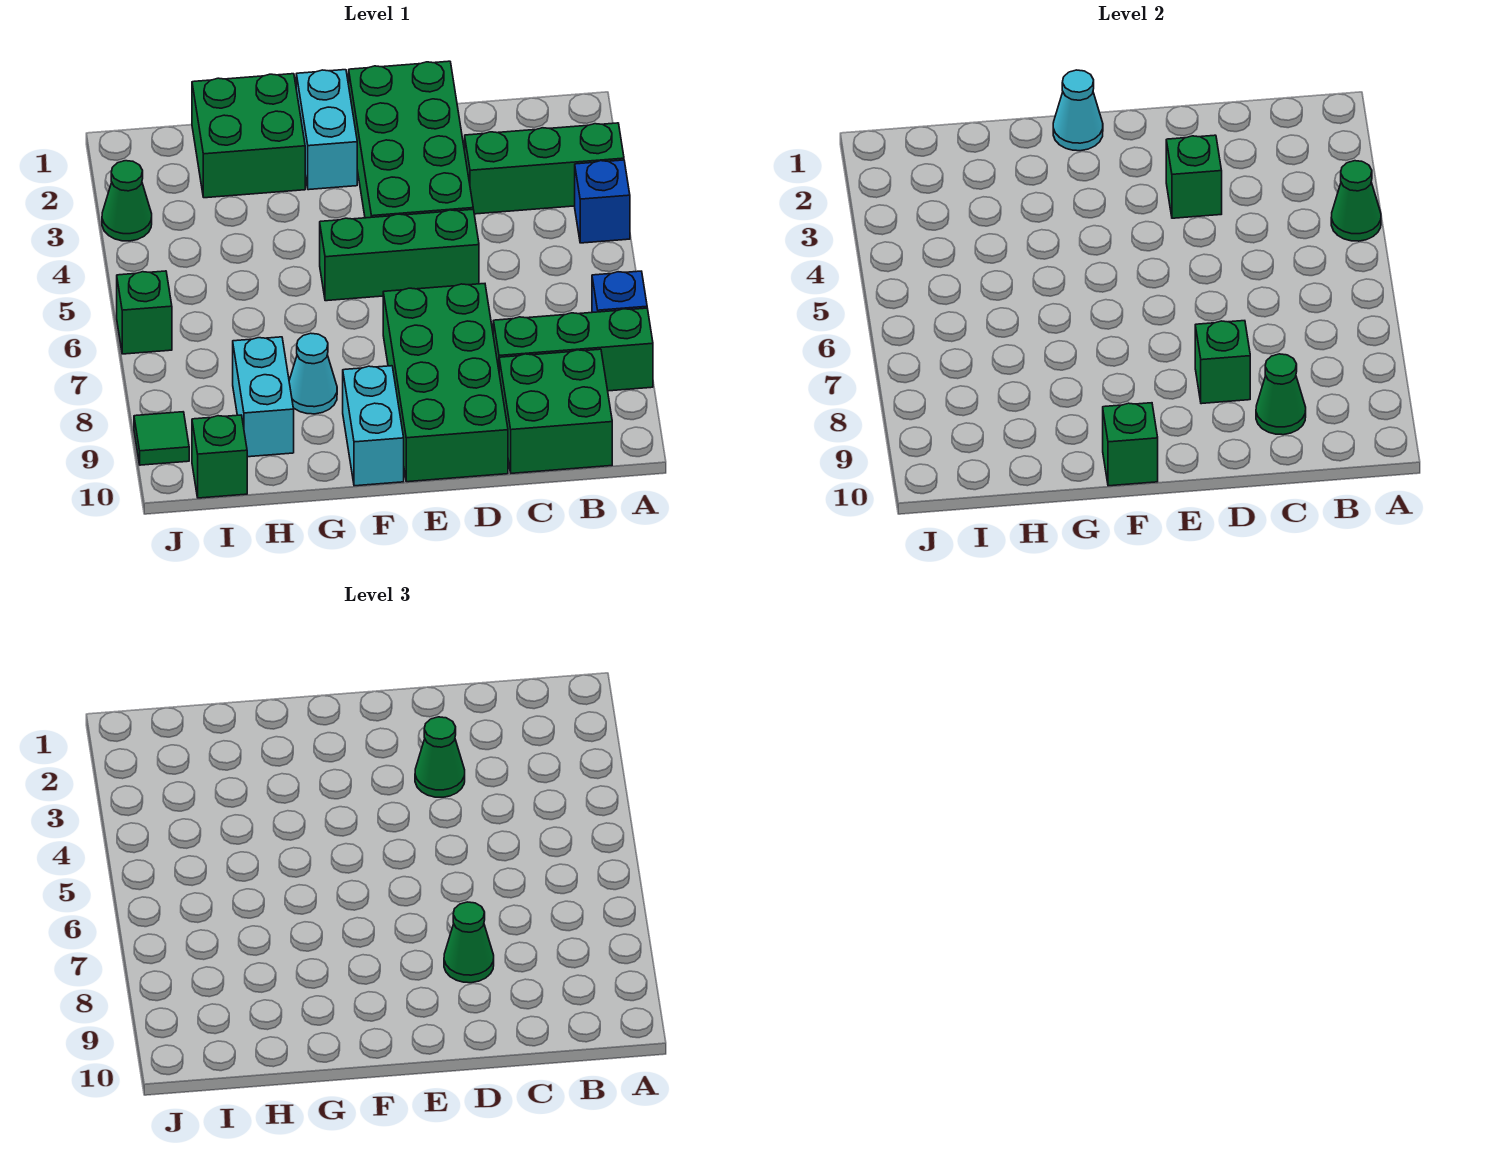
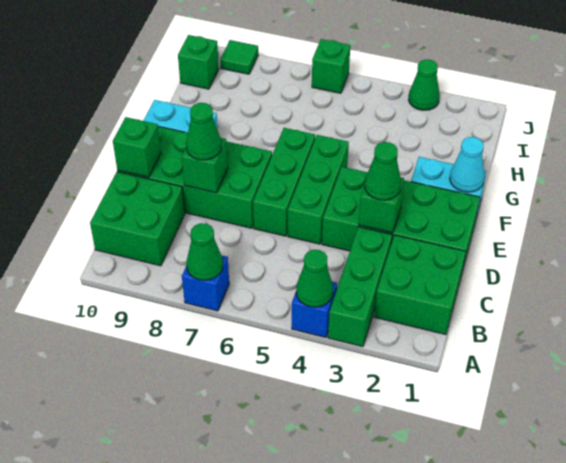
green 1x3 brick [493,308,653,391] -> green 1x3 brick moved to [253,128,315,236]
green 1x1 cone [1256,354,1306,435] -> green 1x1 cone moved to [186,223,223,280]
green 1x1 brick [1103,403,1158,486] -> green 1x1 brick moved to [113,117,161,177]
green 2x2 brick [192,74,305,198] -> green 2x2 brick moved to [374,235,466,335]
cyan 1x1 cone [289,333,337,414] -> none
cyan 1x2 brick [233,337,294,457] -> none

